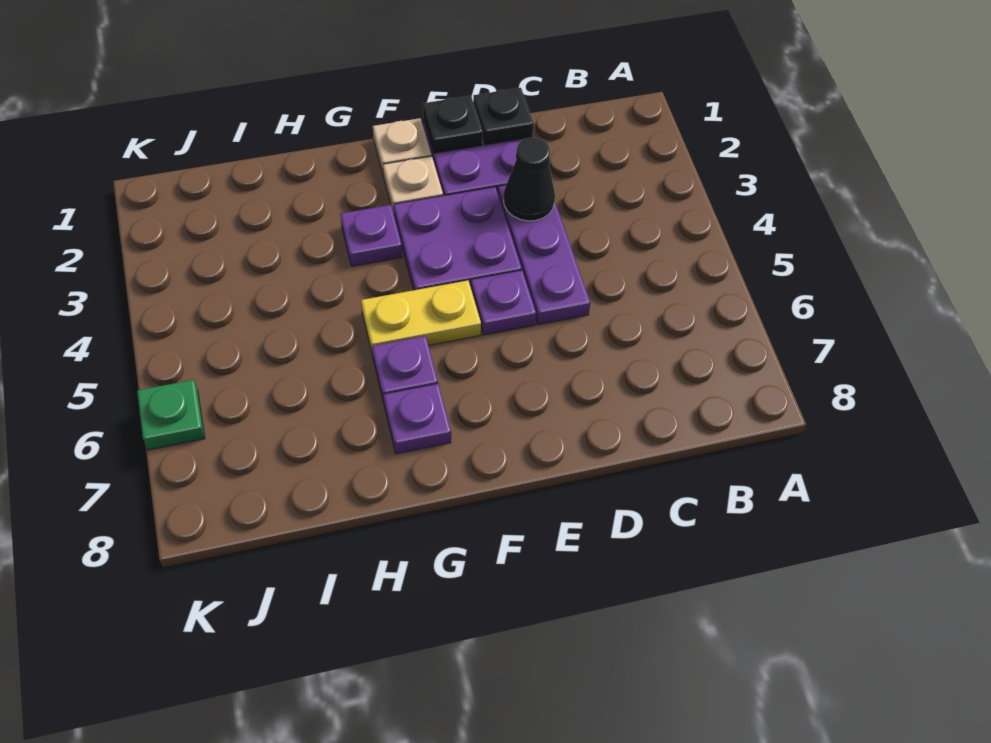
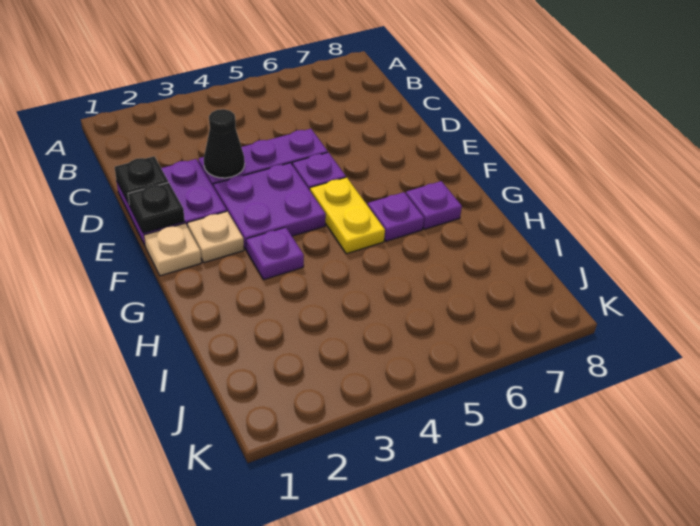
green 1x1 plate [137,380,205,450] -> none

